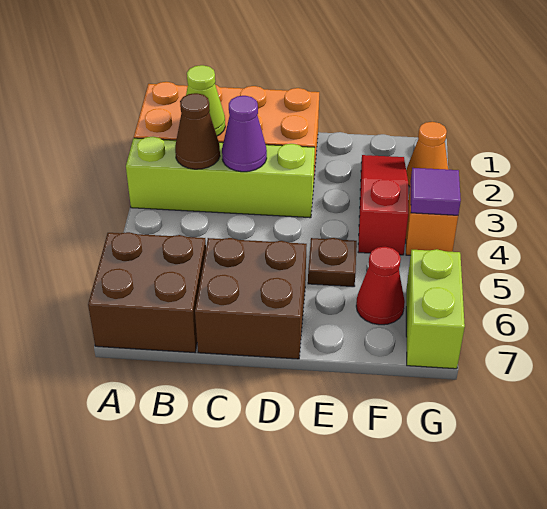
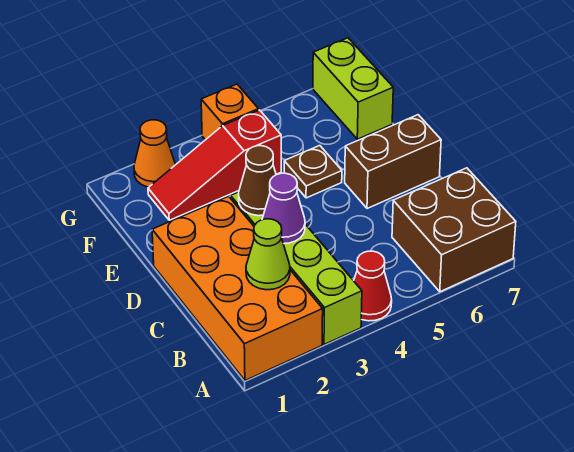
brown 1x1 cone [175,93,220,169] -> brown 1x1 cone moved to [239,146,276,216]
brown 2x2 brick [195,238,307,359] -> brown 1x2 brick [345,115,441,209]
red 1x1 cone [356,247,405,325] -> red 1x1 cone moved to [354,251,392,321]
purple 1x1 tile [411,168,461,215] -> none
lime 1x2 brick [406,249,465,369] -> lime 1x2 brick turned to [313,38,393,139]

